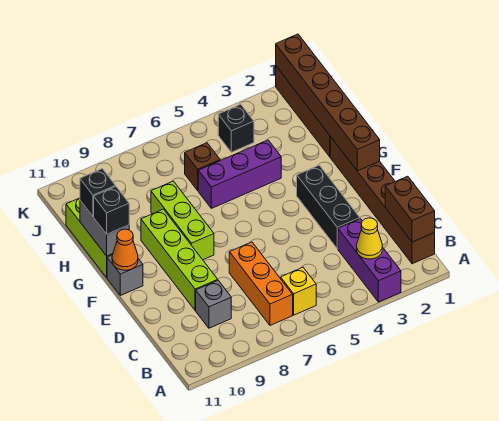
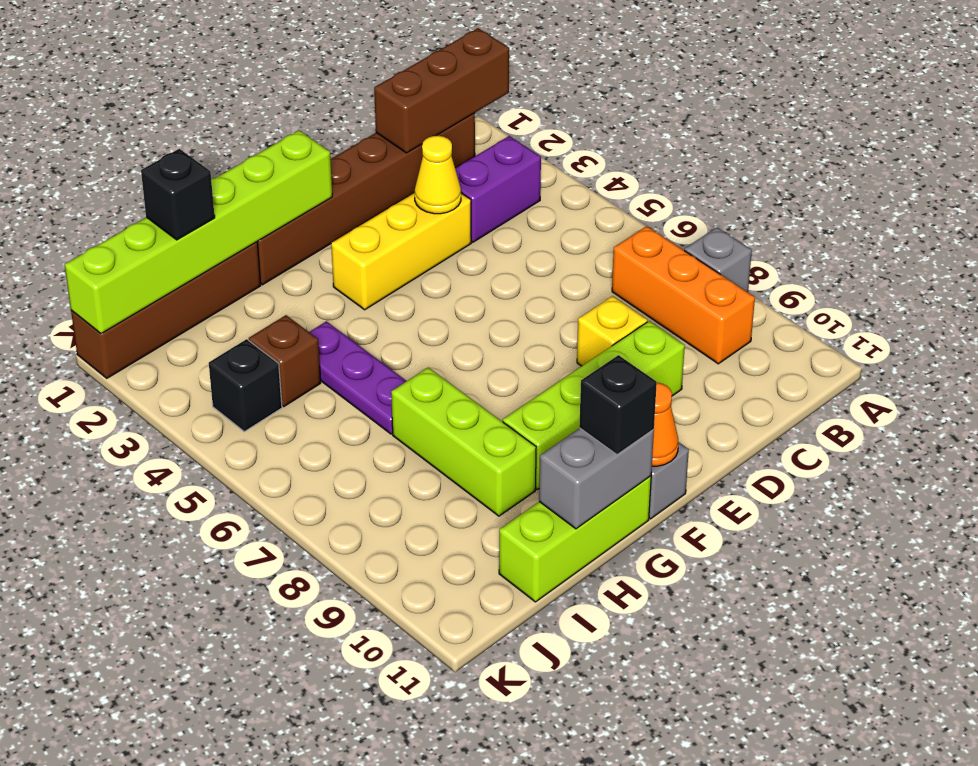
purple 1x3 brick [338,219,401,302] -> purple 1x2 brick [455,136,541,242]
brown 1x2 brick [385,176,435,242] -> brown 1x3 brick [374,28,509,153]
yellow 1x1 cone [357,218,382,259] -> yellow 1x1 cone moved to [415,136,461,214]
yellow 1x1 brick [281,267,316,315] -> yellow 1x1 brick moved to [577,296,647,366]
orange 1x3 brick [229,242,293,325] -> orange 1x3 brick turned to [612,226,755,364]
grey 1x1 brick [196,281,231,328] -> grey 1x1 brick moved to [684,227,752,292]
black 1x3 brick [297,165,360,249] -> yellow 1x3 brick [331,193,471,310]
brown 1x6 brick [276,34,380,171] -> lime 1x6 brick [65,130,332,334]
lime 1x3 brick [151,181,214,260] -> lime 1x3 brick turned to [391,368,536,516]
purple 1x3 brick [198,140,281,208] -> purple 1x3 plate [309,321,406,434]
black 1x1 brick [80,169,115,216] -> black 1x1 brick moved to [141,149,215,240]
brown 1x1 brick [185,143,220,190] -> brown 1x1 brick moved to [249,315,321,406]

